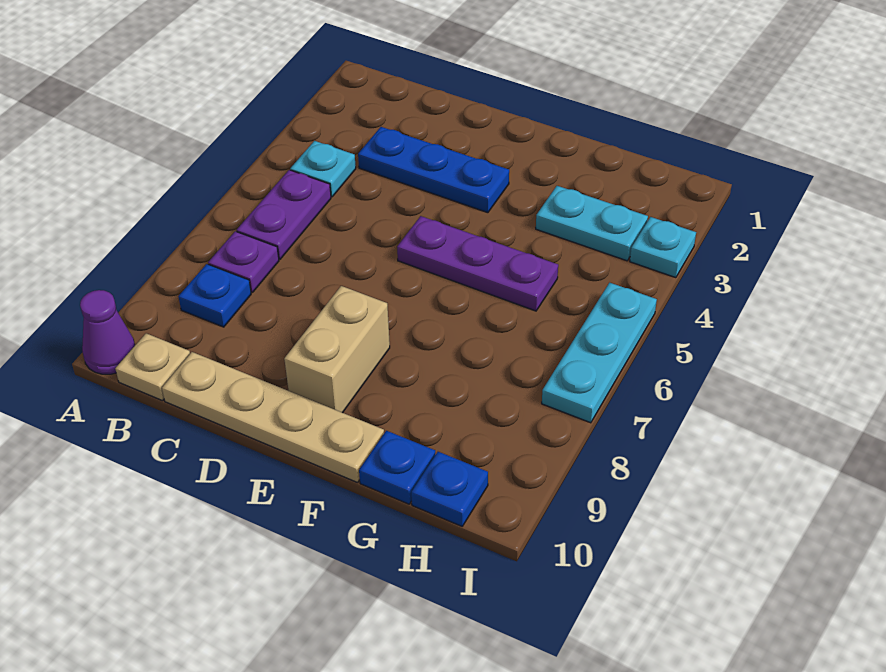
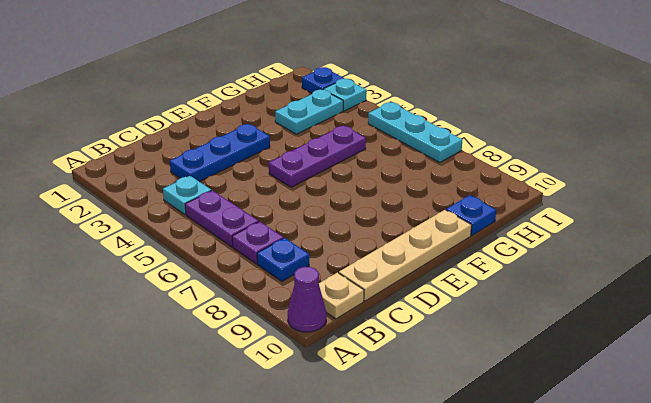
tan 1x2 brick [284,286,390,413] -> none
blue 1x1 plate [411,452,488,526] -> blue 1x1 plate moved to [302,67,344,93]

